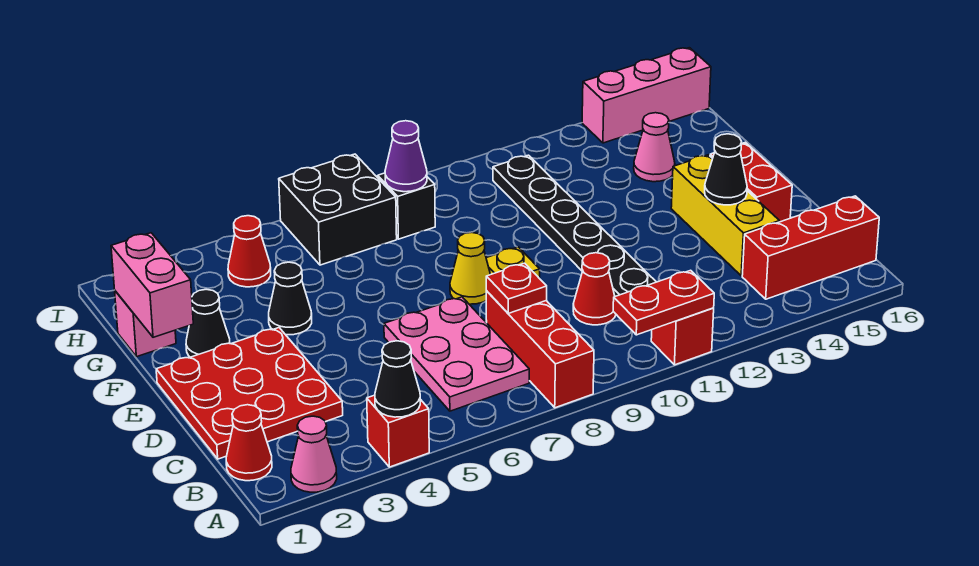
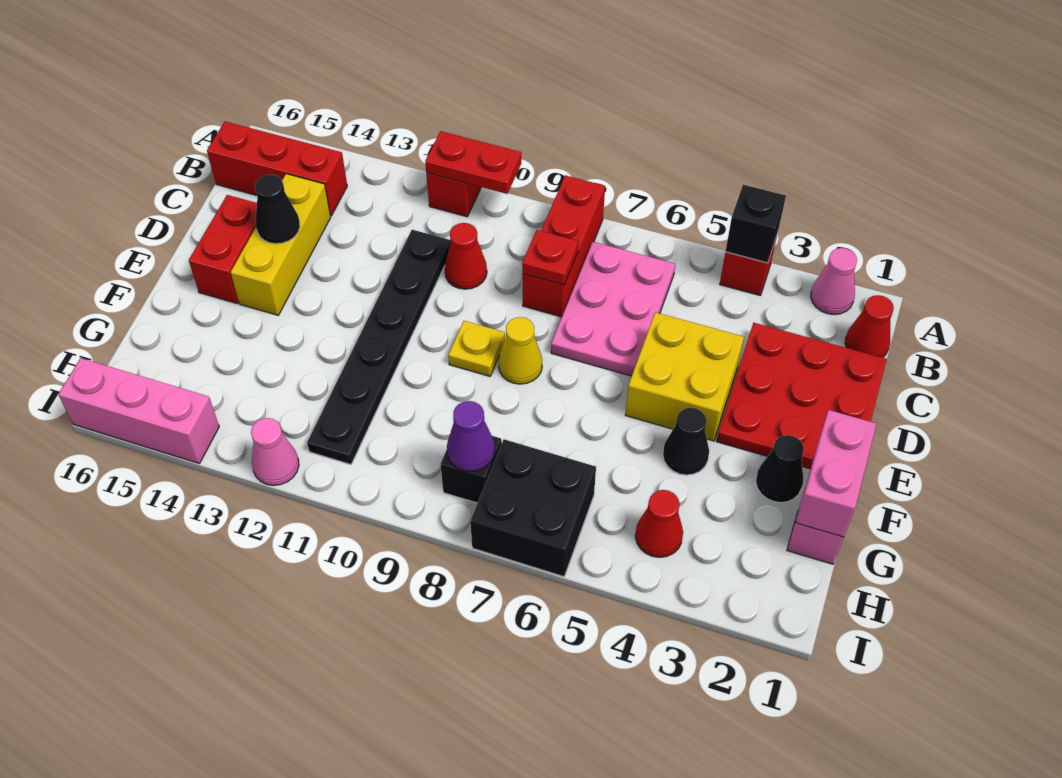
black 1x1 cone [375,341,420,417] -> black 1x1 brick [725,185,786,263]
none -> yellow 2x2 brick [625,312,744,441]
pink 1x1 cone [634,113,675,182] -> pink 1x1 cone moved to [251,418,299,485]

